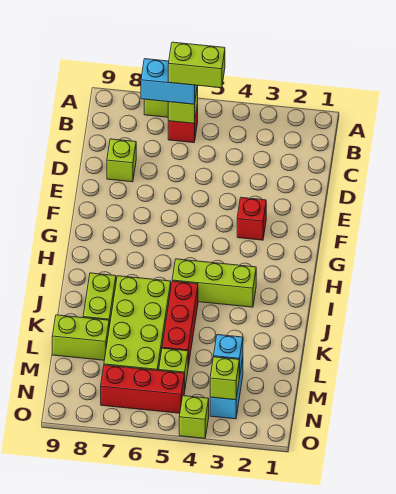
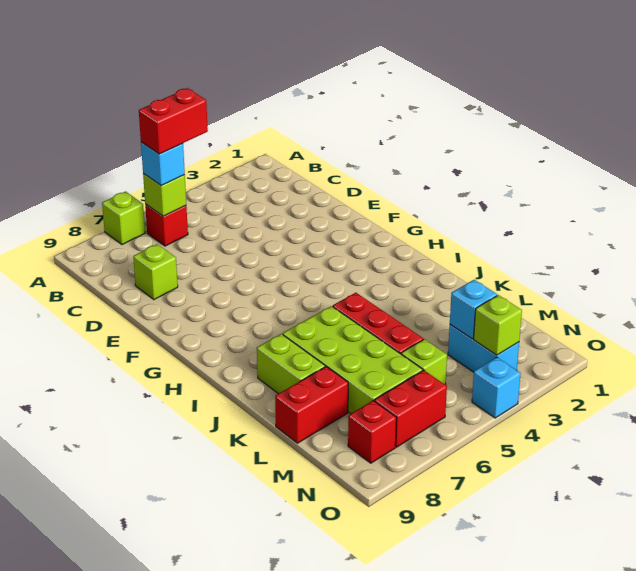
lime 1x2 brick [168,42,225,88] -> red 1x2 brick [139,88,208,154]
cyan 1x2 brick [141,59,197,104] -> cyan 1x1 brick [141,142,185,186]
red 1x1 brick [237,198,266,240] -> red 1x1 brick moved to [348,400,396,463]
lime 1x3 brick [172,259,256,307] -> none
lime 1x2 brick [52,315,109,360] -> red 1x2 brick [275,366,348,443]
red 1x3 brick [101,365,185,413] -> red 1x2 brick [374,370,447,447]
lime 1x1 brick [179,396,209,438] -> cyan 1x1 brick [472,357,521,418]

